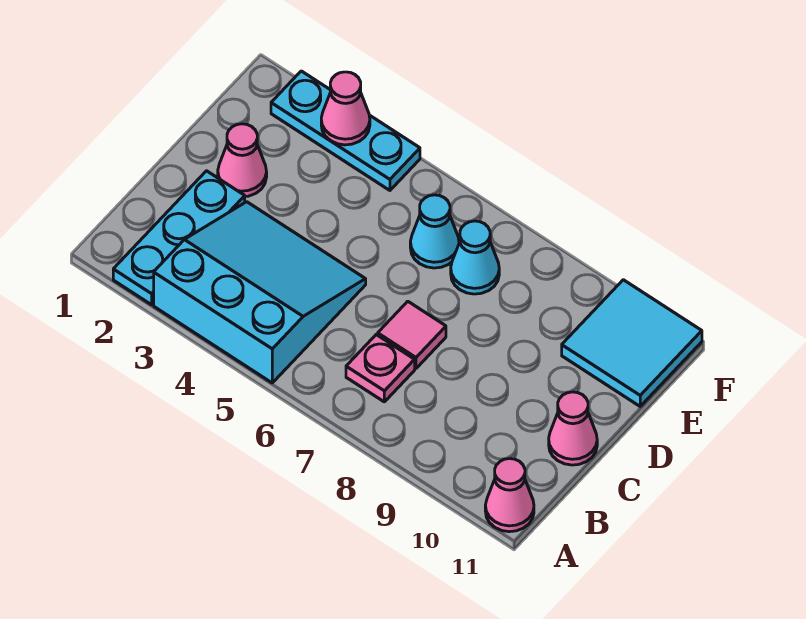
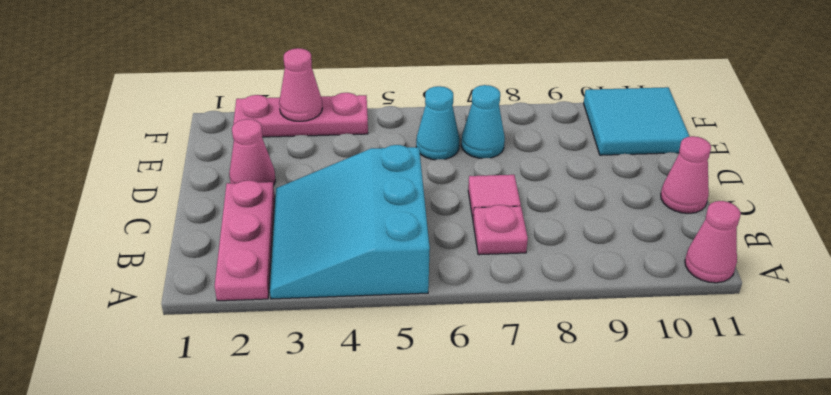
cyan 1x3 plate [113,171,245,305] -> pink 1x3 plate [215,180,275,301]
cyan 3x3 slope [154,202,366,383] -> cyan 3x3 slope turned to [270,145,430,299]
cyan 1x3 plate [271,71,420,190] -> pink 1x3 plate [233,93,368,137]

